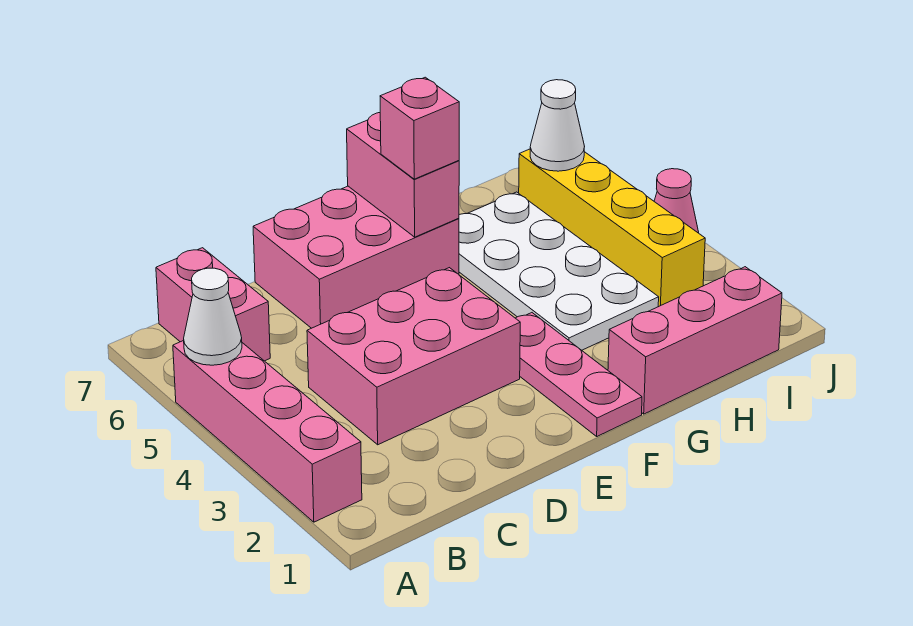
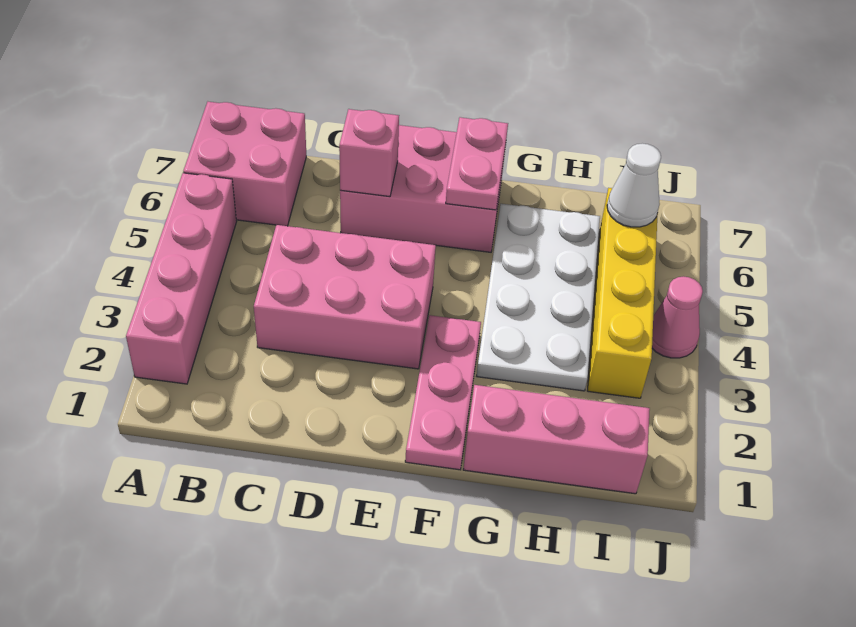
white 1x1 cone [184,268,242,365] -> none
pink 1x2 brick [156,248,270,361] -> pink 2x2 brick [183,102,306,226]
pink 1x2 brick [347,113,459,237] -> pink 1x2 plate [446,117,508,210]
pink 1x1 brick [380,77,459,179] -> pink 1x1 brick moved to [339,109,399,197]

